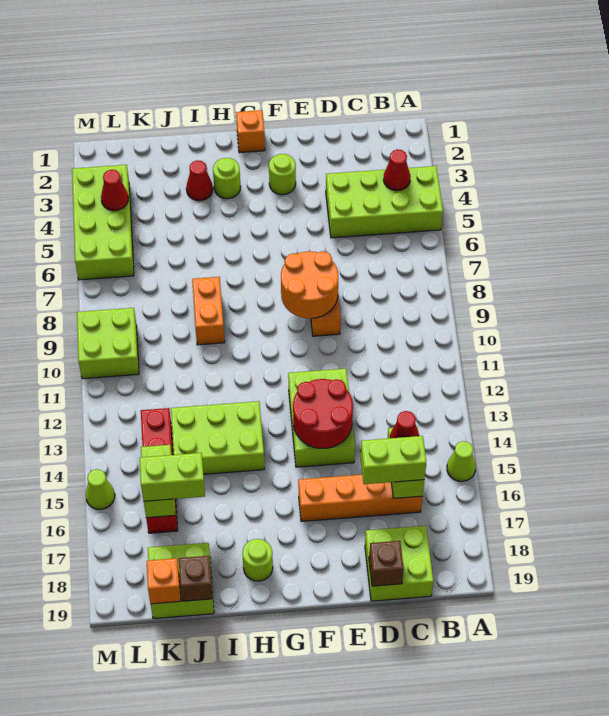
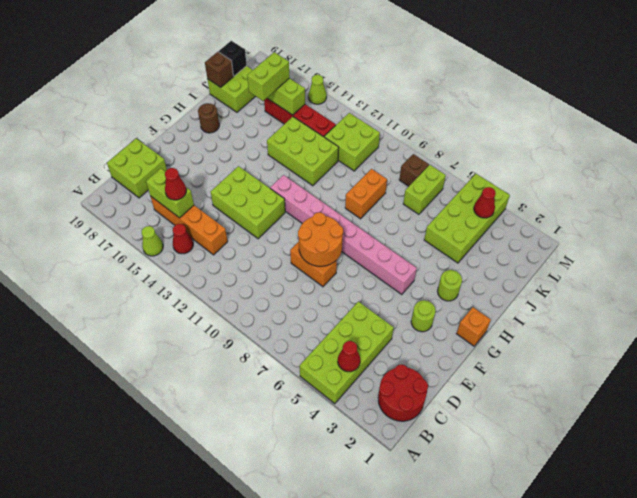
orange 1x4 brick [298,475,423,522] -> orange 1x4 brick turned to [150,196,228,255]
lime 1x2 brick [361,436,426,484] -> lime 1x2 brick moved to [403,165,446,214]
brown 1x1 brick [369,541,404,586] -> brown 1x1 brick moved to [399,154,429,186]
red 2x2 round brick [293,379,353,448] -> red 2x2 round brick moved to [378,364,428,421]
none -> pink 1x8 brick [270,175,417,295]
lime 2x3 brick [171,401,264,474] -> lime 2x3 brick turned to [267,117,339,186]
lime 1x1 round brick [242,539,273,581] -> brown 1x1 round brick [198,103,219,133]
red 1x1 cone [186,160,213,201] -> red 1x1 cone moved to [173,224,193,254]
orange 1x2 brick [192,277,225,345] -> orange 1x2 brick turned to [345,169,387,219]
orange 1x1 brick [147,558,181,604] -> black 1x1 brick [218,41,247,76]
lime 2x4 brick [72,165,134,280] -> lime 2x4 brick turned to [424,174,510,263]
lime 2x2 brick [77,308,139,379] -> lime 2x2 brick moved to [324,113,380,171]

